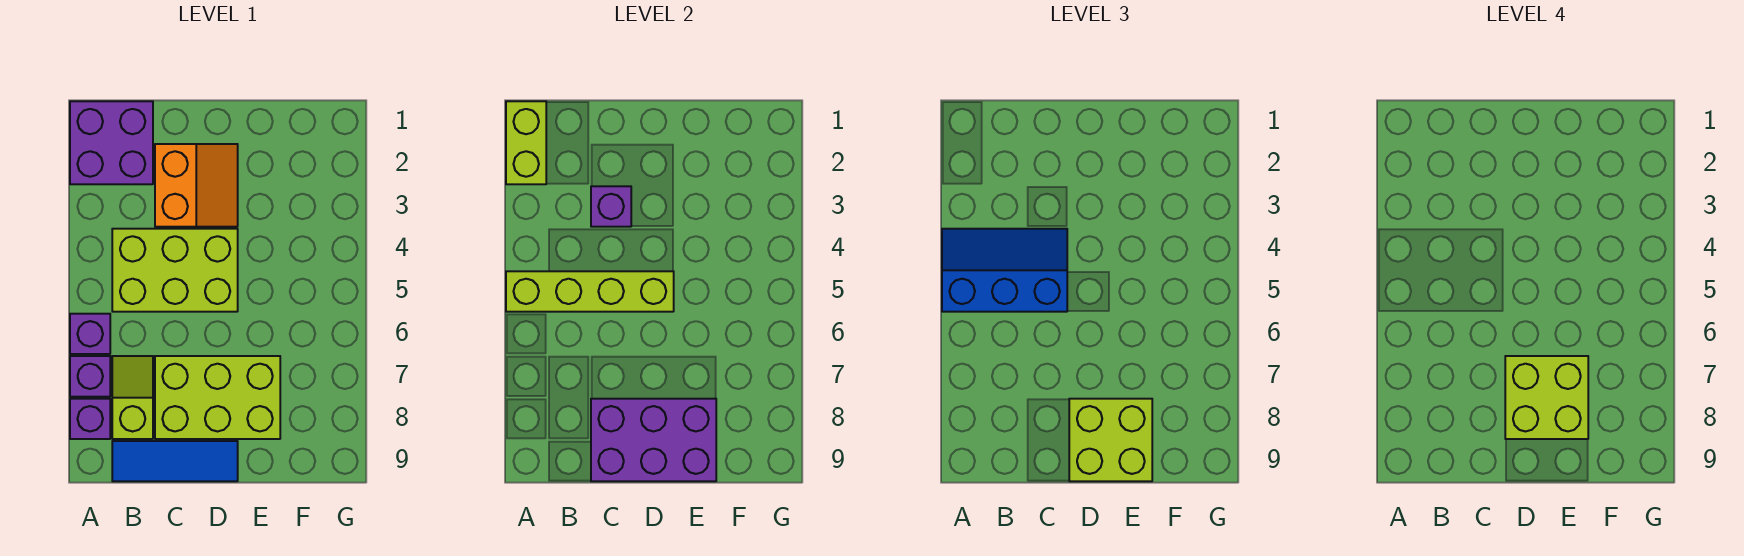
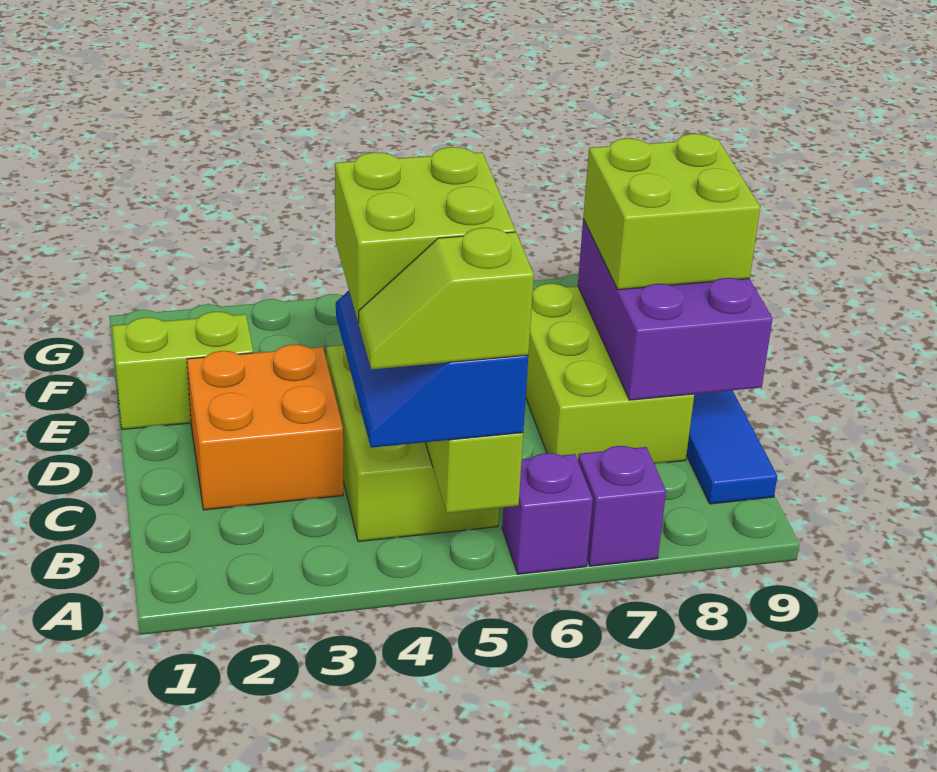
purple 2x2 brick [70,101,153,184] -> none
lime 1x2 brick [506,101,546,184] -> lime 1x2 brick moved to [112,312,253,430]
purple 1x1 brick [70,399,110,439] -> none
lime 1x2 slope [112,356,153,439] -> lime 1x2 slope moved to [359,228,534,369]
orange 2x2 slope [155,144,238,227] -> orange 2x2 brick [187,345,343,510]
purple 1x1 brick [591,186,631,227] -> none
lime 2x2 brick [1505,356,1588,439] -> lime 2x2 brick moved to [335,147,515,323]

